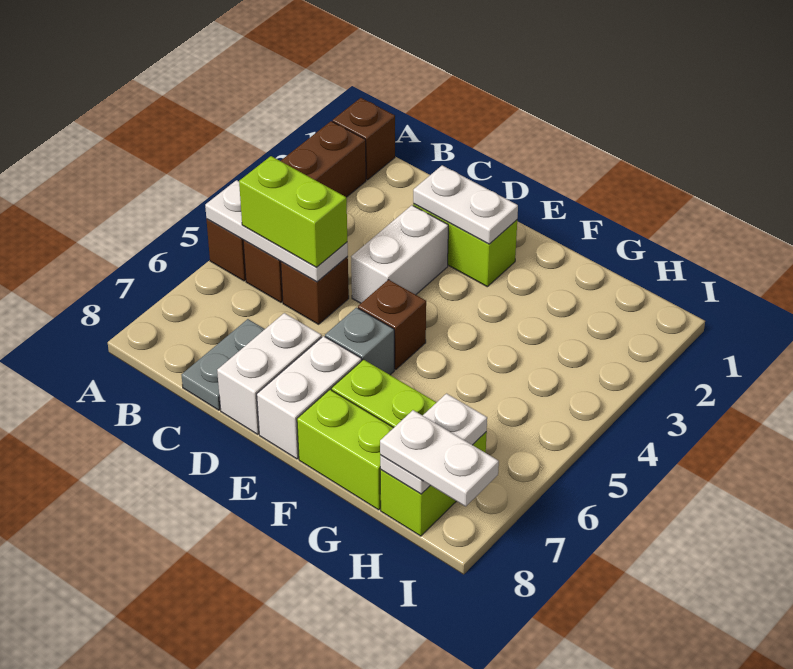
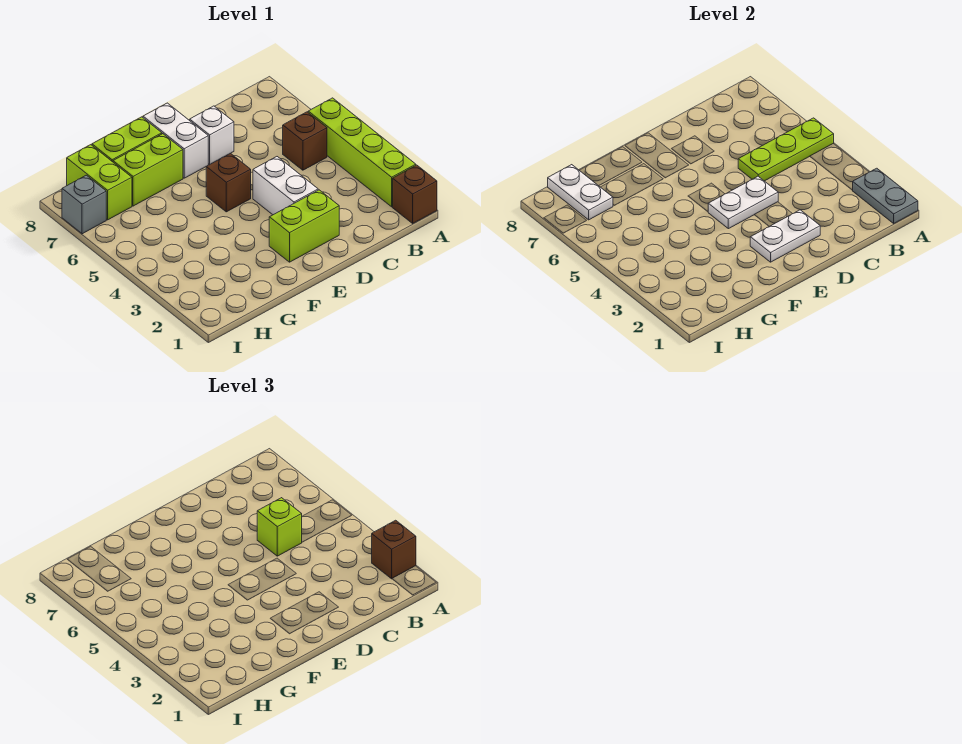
brown 1x4 brick [206,121,366,281] -> lime 1x4 brick [308,98,416,207]
white 1x3 plate [205,180,348,282] -> lime 1x3 plate [738,118,834,181]
lime 1x2 brick [239,156,347,268] -> lime 1x1 brick [257,498,302,556]
brown 1x1 brick [281,256,349,324] -> brown 1x1 brick moved to [372,520,416,579]
grey 1x2 plate [182,319,265,410] -> grey 1x2 plate moved to [853,168,918,223]
white 1x2 brick [217,313,322,434] -> white 1x1 brick [190,106,234,164]
grey 1x1 brick [325,308,394,375] -> grey 1x1 brick moved to [62,175,106,234]
white 1x2 plate [380,410,499,506] -> white 1x2 plate moved to [708,176,778,229]

